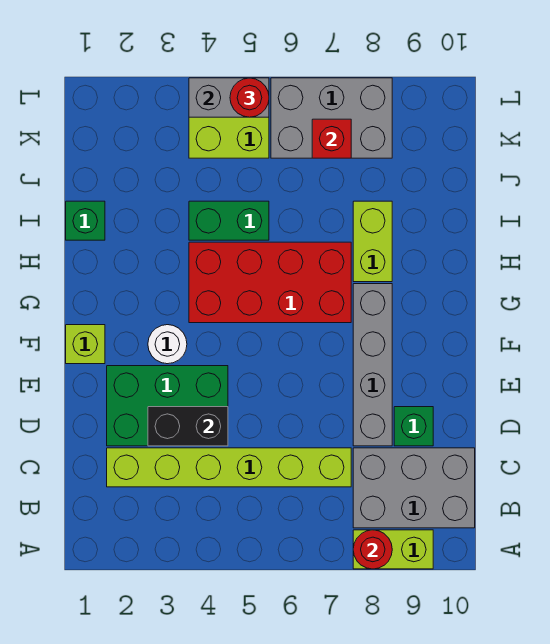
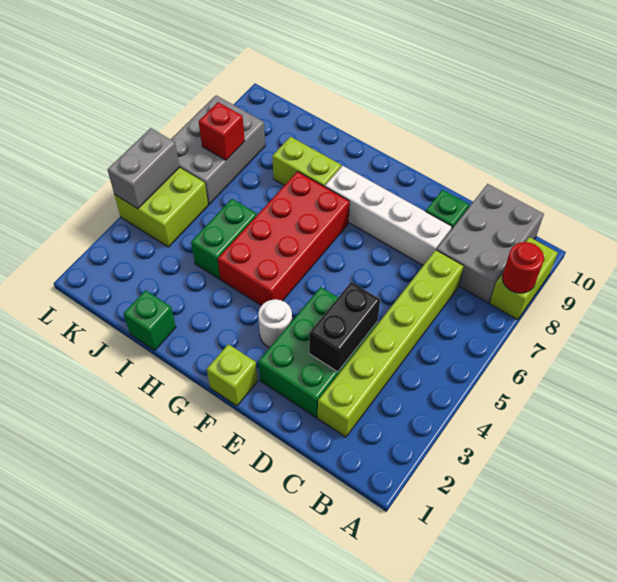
grey 1x4 brick [353,284,392,446] -> white 1x4 brick [325,166,452,265]
red 1x1 round brick [230,78,269,117] -> none

